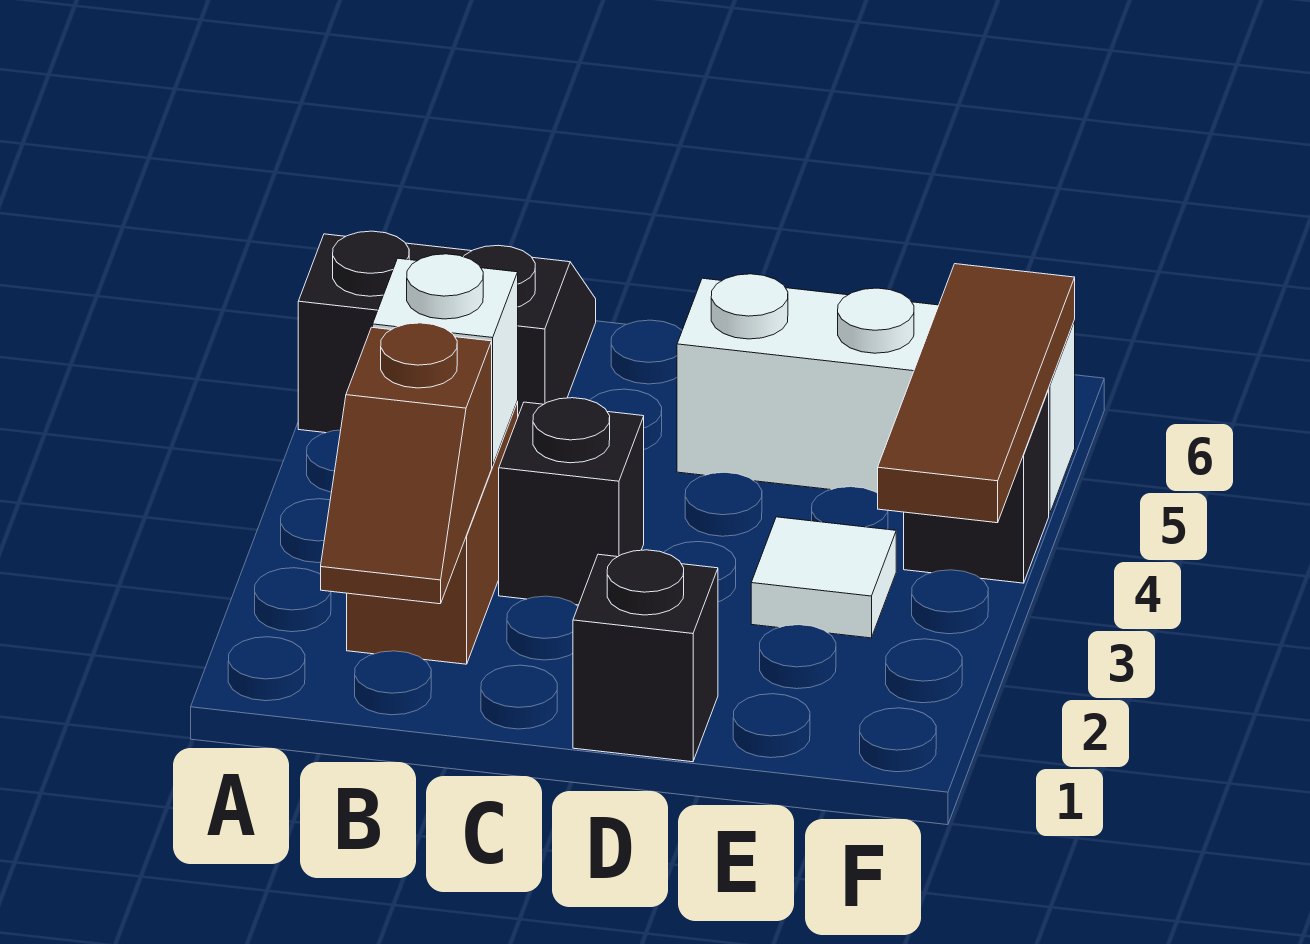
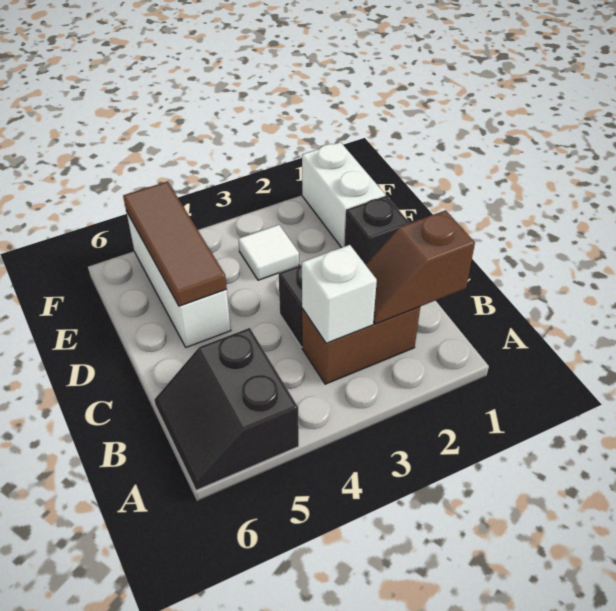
brown 1x2 slope [321,323,492,604] -> brown 1x2 slope turned to [366,210,475,324]
none -> white 1x2 brick [302,142,385,248]
brown 1x3 tile [878,264,1075,523] -> brown 1x3 tile turned to [123,181,227,306]
black 1x1 brick [904,390,1049,583] -> none

